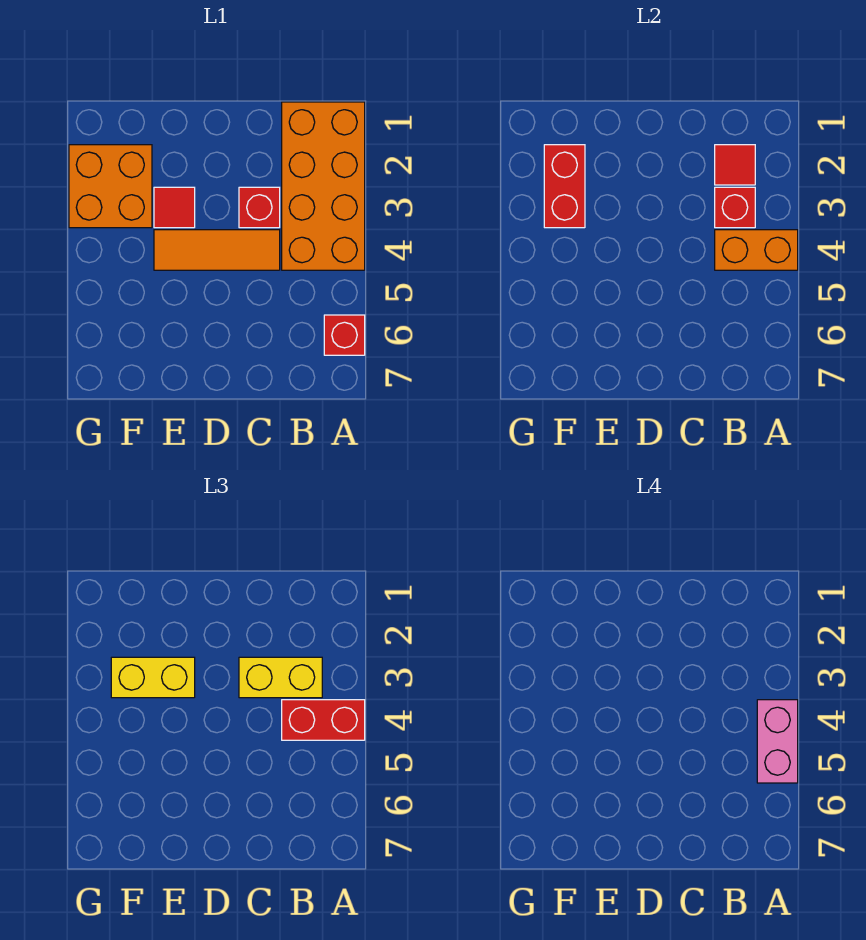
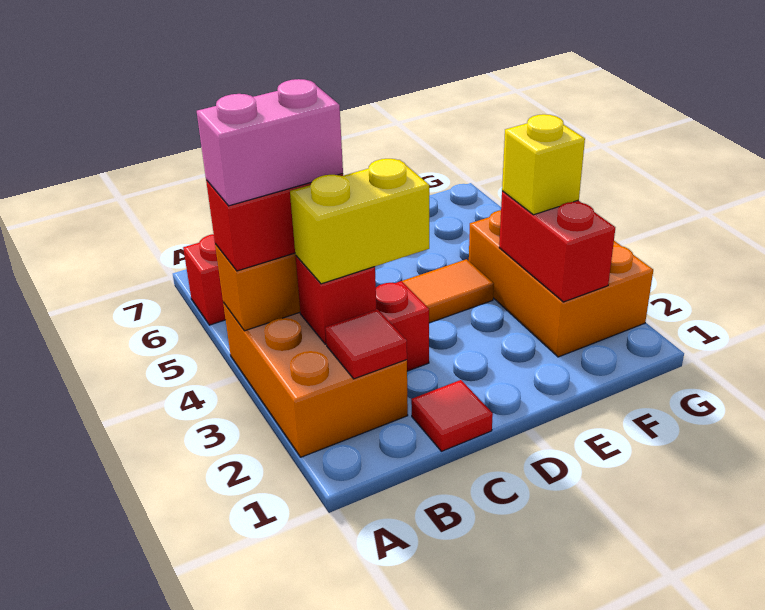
orange 2x4 brick [282,102,365,270] -> orange 2x3 brick [223,303,408,457]
pink 1x2 brick [757,700,798,783] -> pink 1x2 brick turned to [197,79,343,206]
red 1x1 tile [154,187,195,228] -> red 1x1 tile moved to [411,380,493,451]
yellow 1x2 brick [111,657,195,698] -> yellow 1x1 brick [502,114,585,215]
orange 2x2 brick [69,145,152,228] -> orange 2x3 brick [469,210,653,357]

